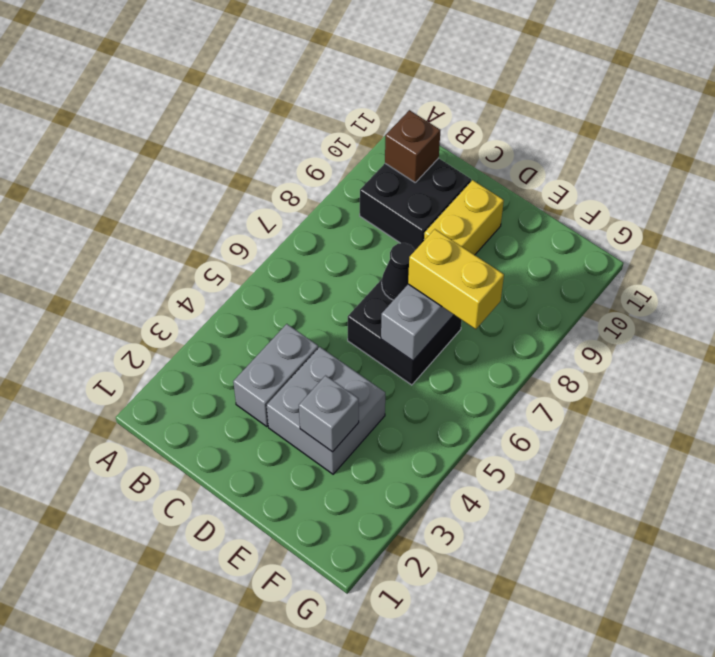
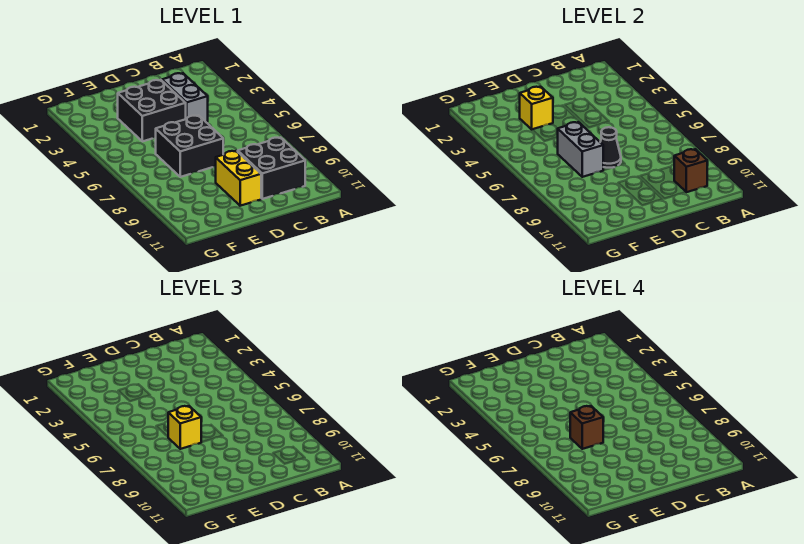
grey 2x2 brick [267,347,385,474] -> black 2x2 brick [118,80,186,141]
grey 1x1 brick [299,376,359,452] -> yellow 1x1 brick [520,87,553,129]
yellow 1x2 brick [408,229,504,329] -> yellow 1x1 brick [168,406,201,449]
none -> brown 1x1 brick [570,406,603,449]

